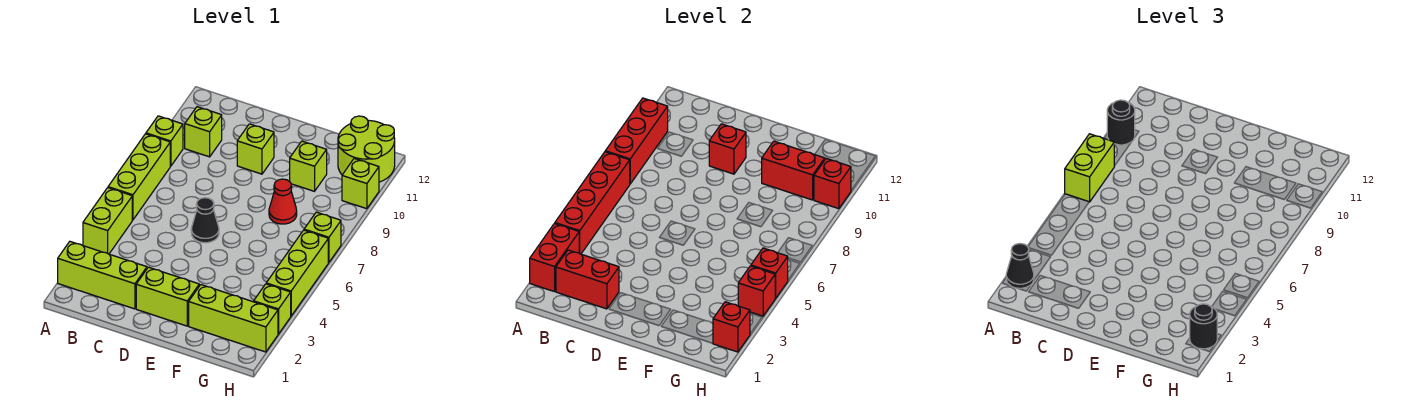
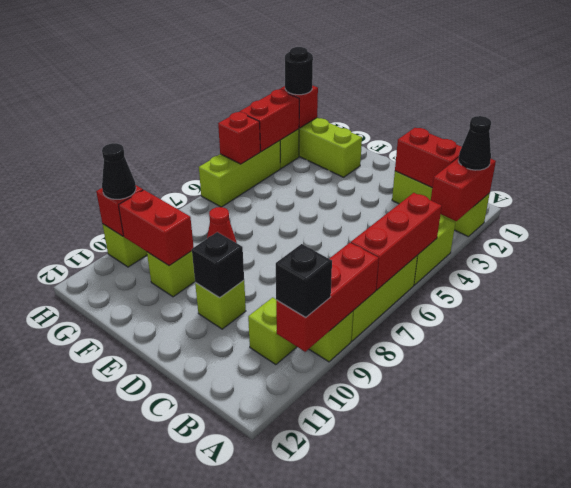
red 1x4 brick [555,152,630,254] -> red 1x3 brick [351,193,442,290]
lime 1x2 brick [1065,134,1114,202] -> none
black 1x1 round brick [1107,100,1135,145] -> black 1x1 brick [276,244,332,317]
lime 1x2 brick [136,267,199,326] -> none
black 1x1 cone [191,198,219,243] -> black 1x1 cone moved to [102,143,136,199]
red 1x1 brick [709,124,746,174] -> black 1x1 brick [192,232,244,298]
lime 2x2 round brick [338,116,395,182] -> none
red 1x1 brick [738,266,775,316] -> red 1x2 brick [239,89,299,152]
lime 1x1 brick [304,212,341,262] -> none

